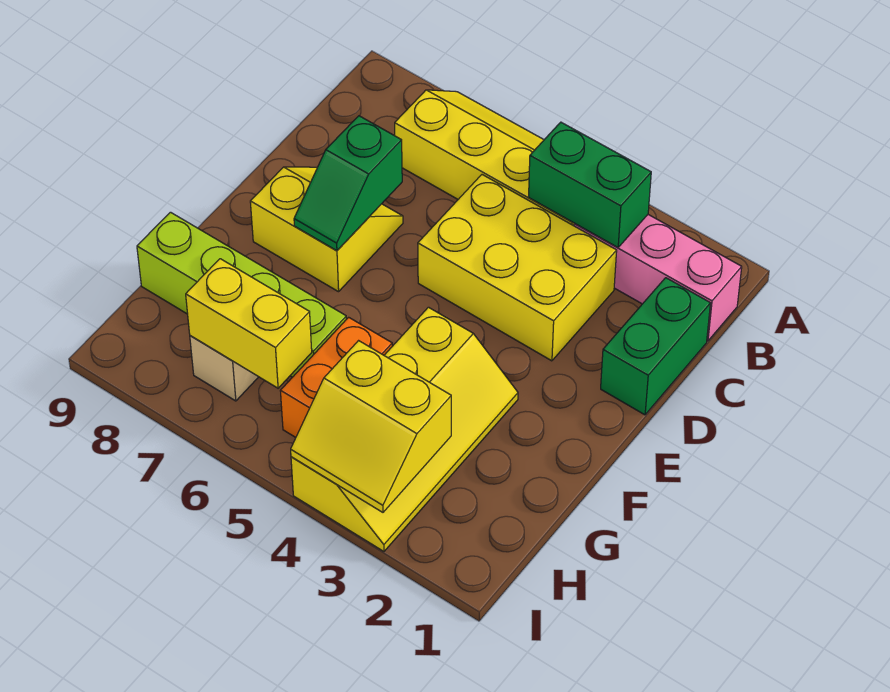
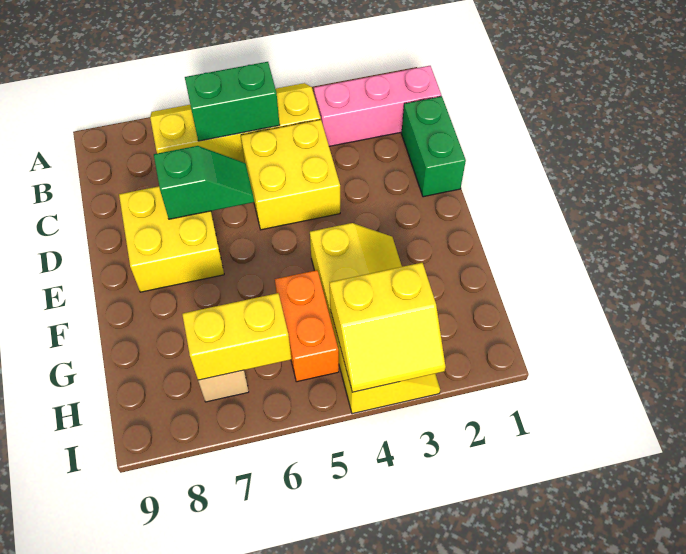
green 1x2 brick [529,122,651,247] -> green 1x2 brick moved to [185,62,280,141]
yellow 2x3 brick [418,175,617,361] -> yellow 2x2 brick [241,120,340,230]
yellow 2x2 slope [250,167,403,292] -> yellow 2x2 brick [119,186,224,292]
green 1x2 slope [294,116,402,251] -> green 1x2 slope turned to [154,146,254,219]
lime 1x4 brick [137,212,346,377] -> none

